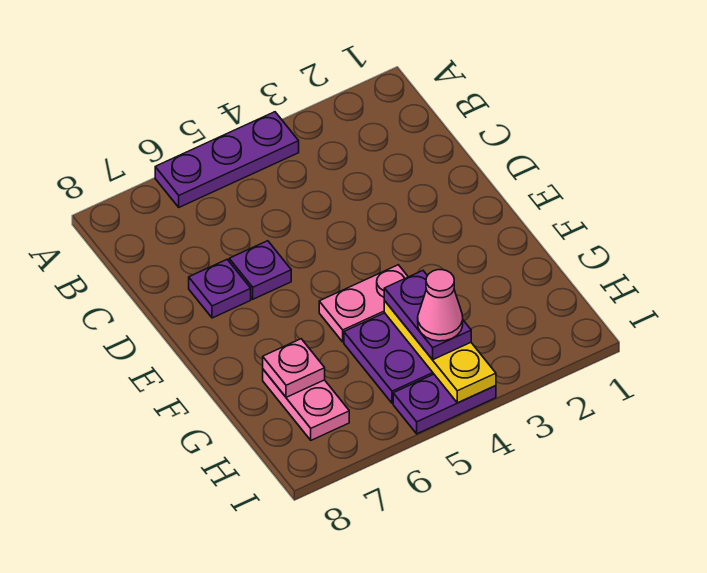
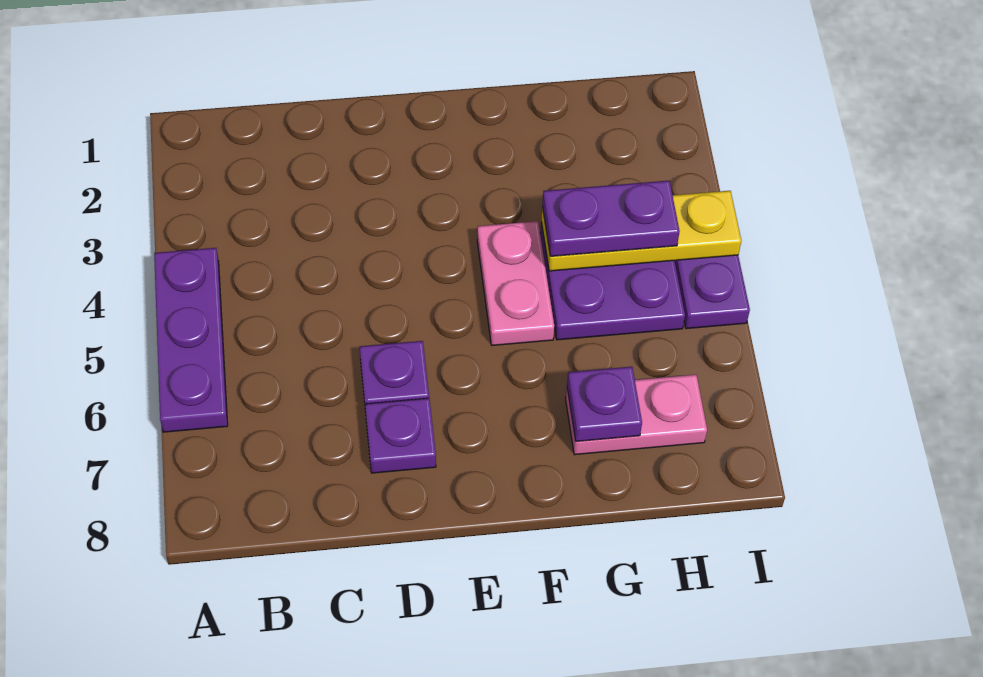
pink 1x1 plate [263,339,325,397] -> purple 1x1 plate [567,367,642,441]
pink 1x1 cone [418,270,463,341] -> none

